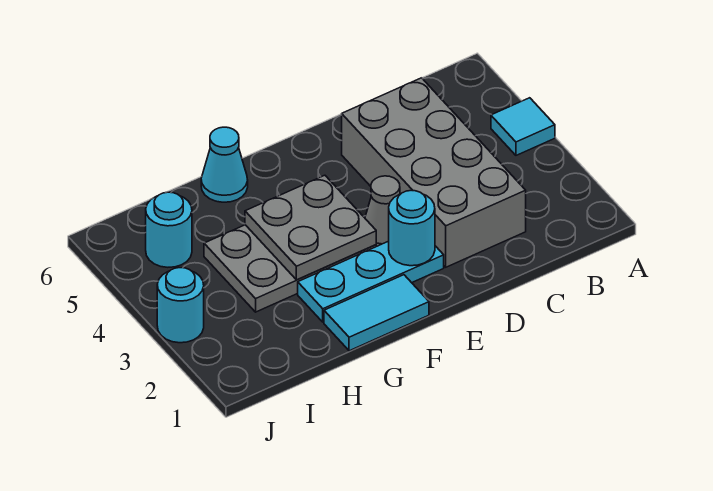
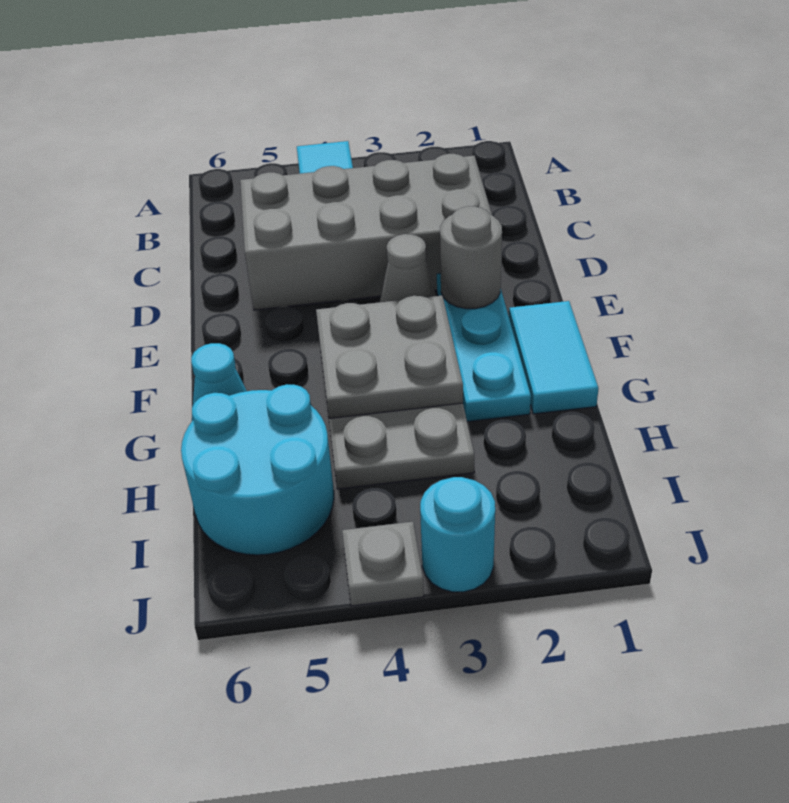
cyan 1x1 round brick [389,190,435,266] -> grey 1x1 round brick [440,206,502,309]
cyan 1x1 round brick [146,192,192,267] -> cyan 2x2 round brick [181,384,334,555]
none -> grey 1x1 plate [342,522,424,606]

